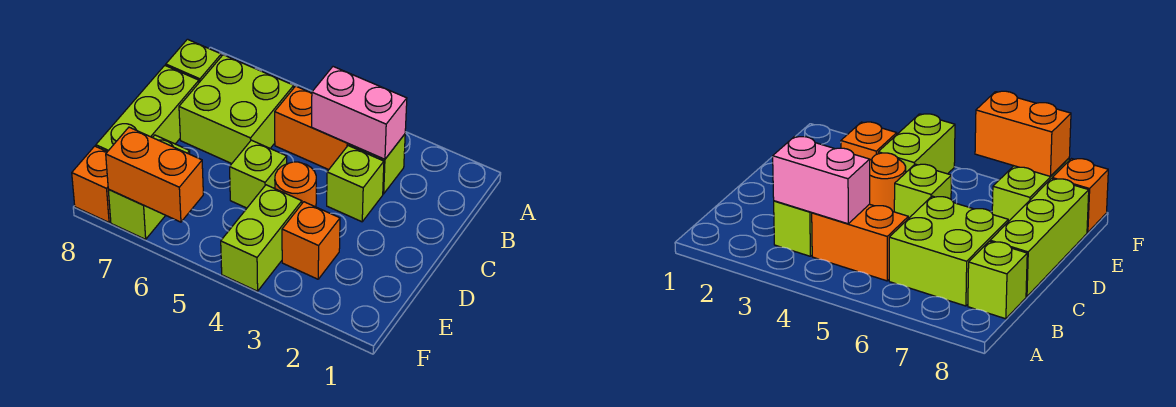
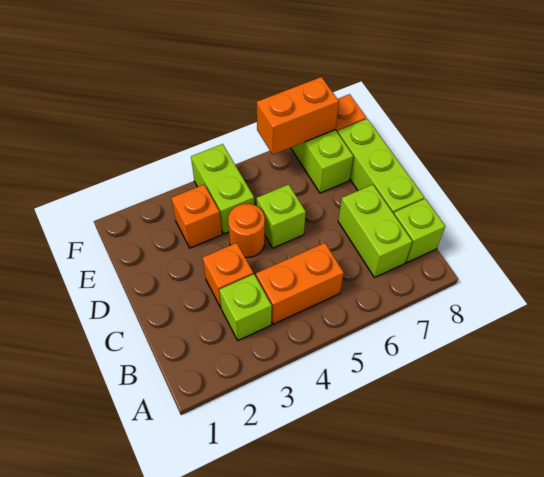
pink 1x2 brick [312,67,407,159] -> none
lime 2x2 brick [179,55,294,164] -> lime 1x2 brick [338,185,412,278]
lime 1x1 brick [327,146,384,222] -> orange 1x1 brick [203,243,253,308]

